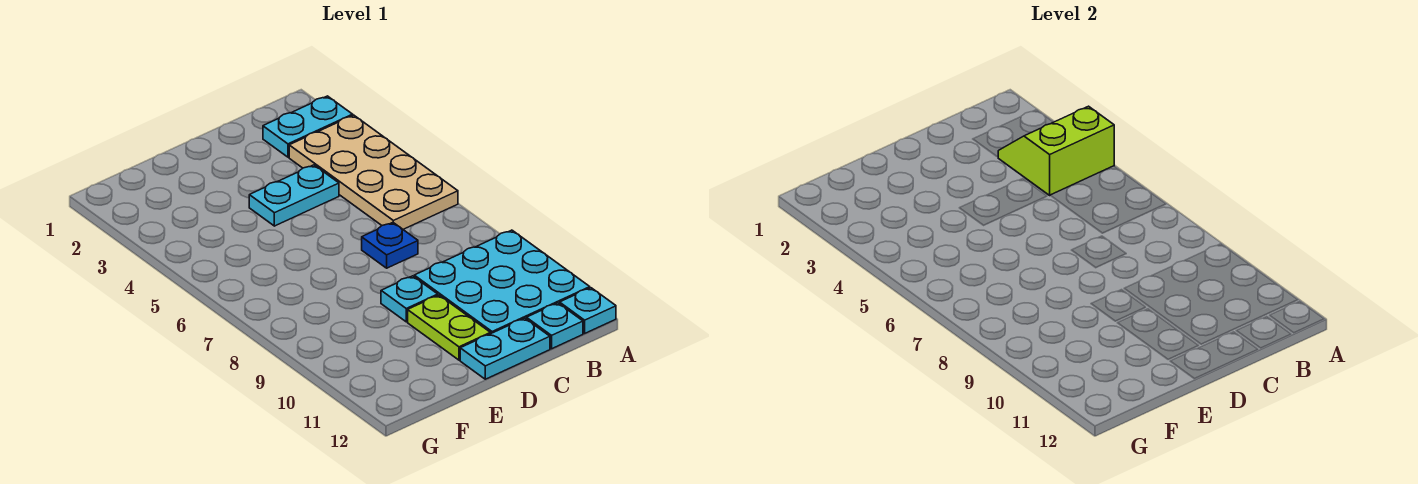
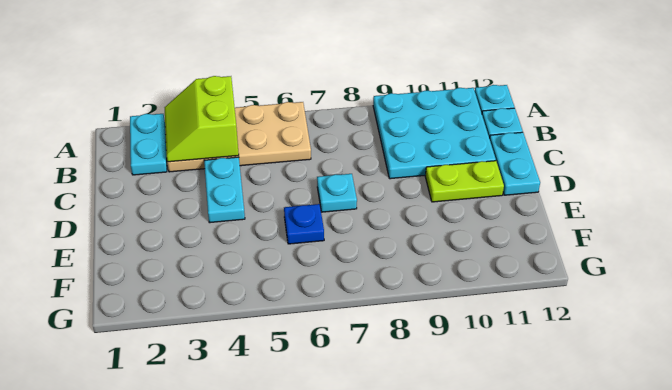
blue 1x1 plate [362,223,418,268] -> blue 1x1 plate moved to [284,204,324,244]
cyan 1x1 plate [381,276,438,322] -> cyan 1x1 plate moved to [317,174,357,212]

